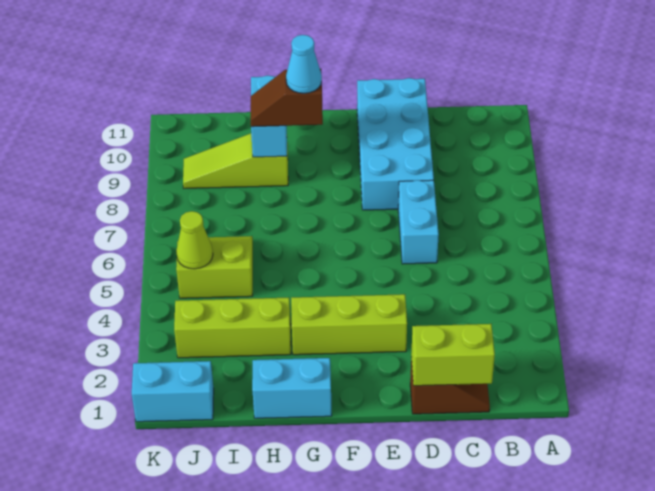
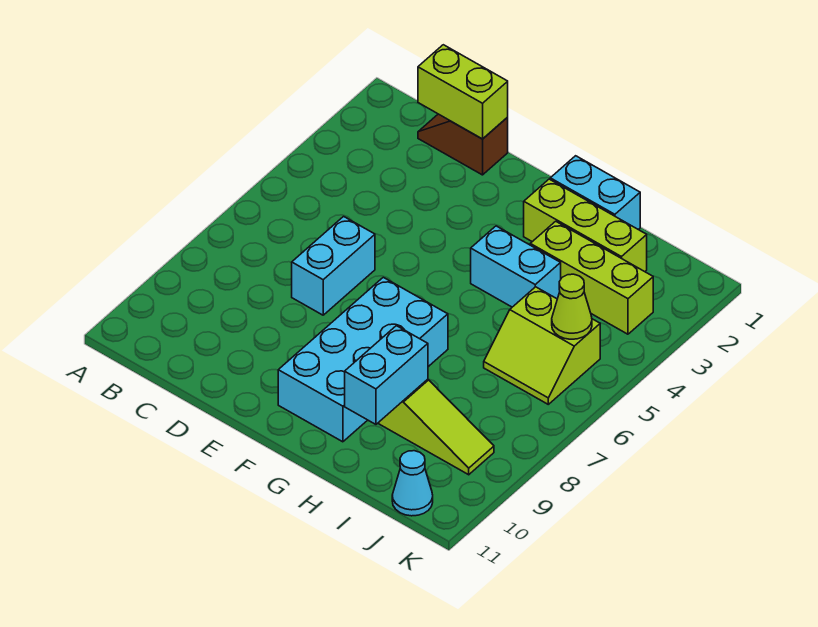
cyan 2x4 brick [357,78,434,210] -> cyan 2x4 brick moved to [278,277,448,442]
lime 1x3 brick [291,294,407,355] -> lime 1x3 brick moved to [524,179,647,272]
brown 1x2 slope [251,69,323,127] -> none
cyan 1x1 cone [286,35,322,93] -> cyan 1x1 cone moved to [392,451,433,516]
cyan 1x2 brick [132,361,214,422] -> cyan 1x2 brick moved to [471,226,561,307]

